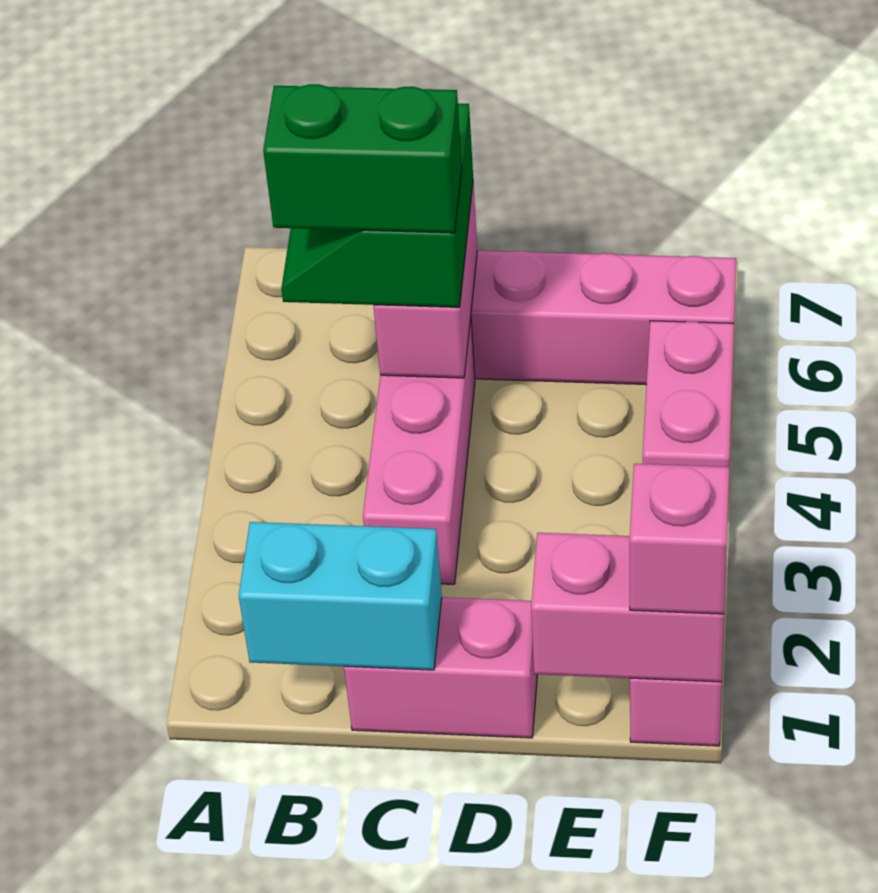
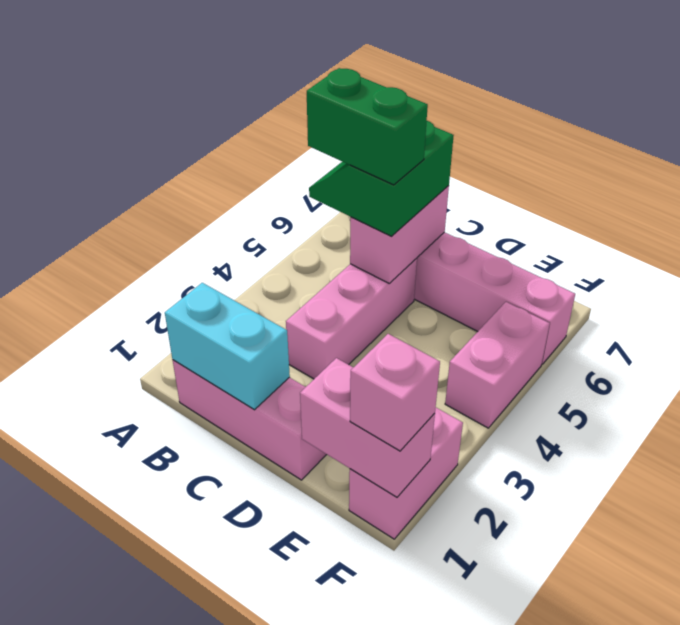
pink 1x2 brick [344,597,537,738] -> pink 1x3 brick [173,360,327,480]

